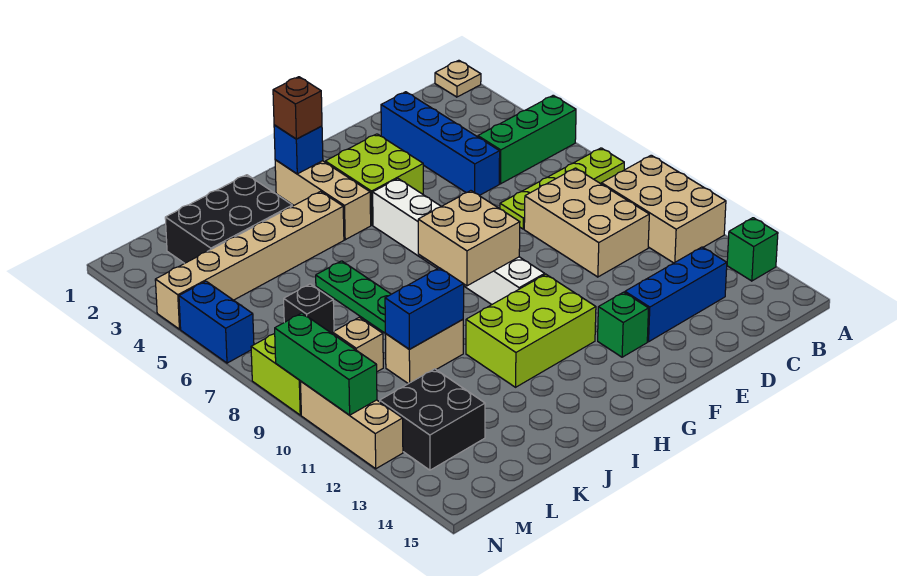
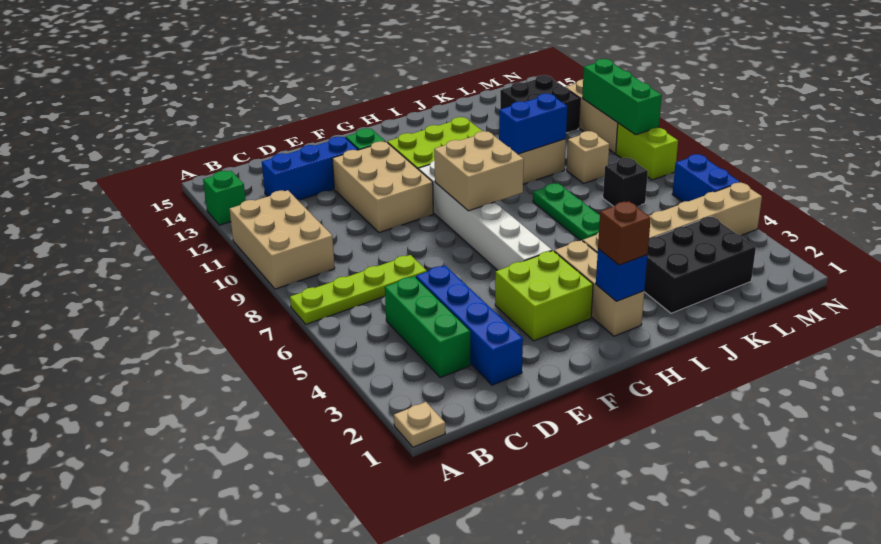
green 1x3 brick [478,95,576,184] -> green 1x3 brick turned to [385,276,470,377]
tan 2x3 brick [524,168,649,277] -> tan 2x3 brick moved to [332,141,433,233]

